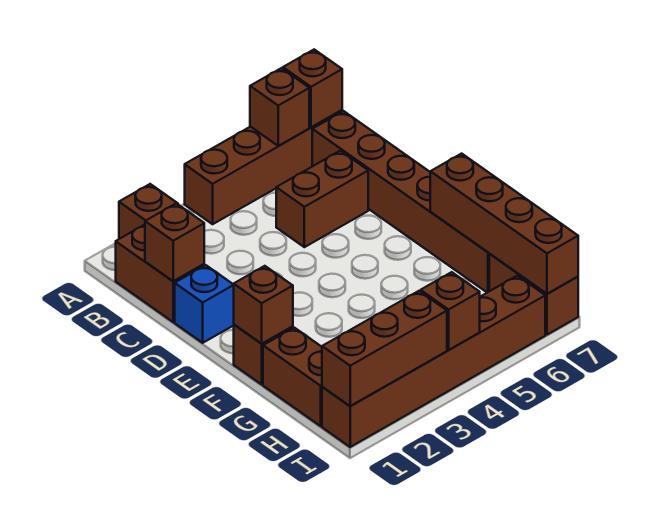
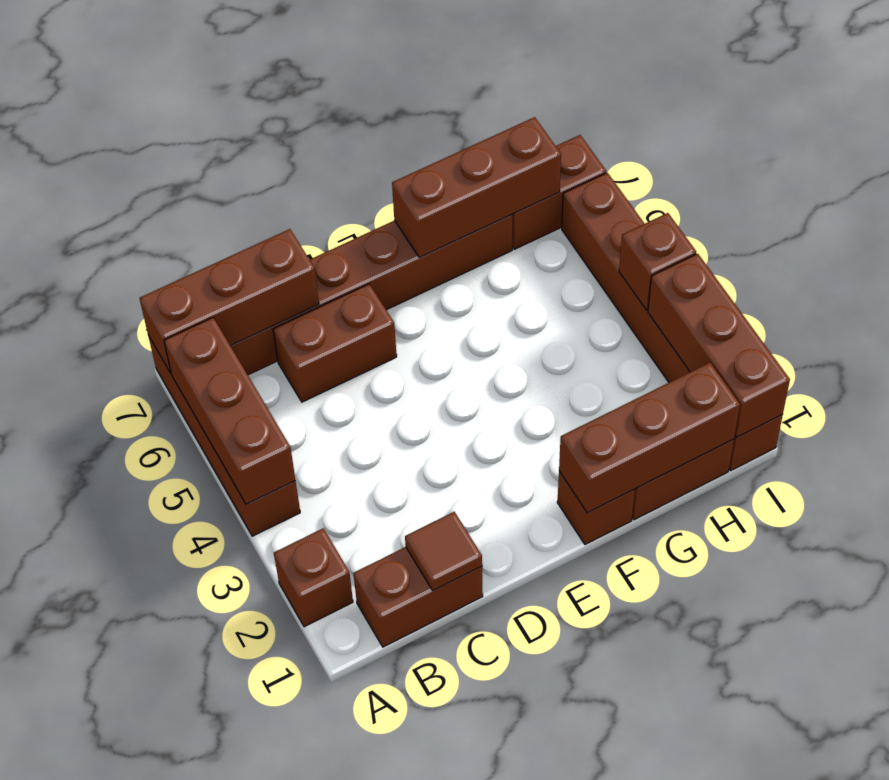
brown 1x1 brick [250,68,309,146] -> brown 1x3 brick [164,318,295,504]
brown 1x1 brick [283,50,342,127] -> brown 1x3 brick [140,229,319,373]
brown 1x1 brick [145,203,204,281] -> brown 1x1 tile [405,512,482,591]
brown 1x2 brick [276,151,368,247] -> brown 1x2 brick turned to [273,284,397,402]
blue 1x1 brick [175,265,234,343] -> none
brown 1x1 brick [234,266,293,344] -> brown 1x3 brick [559,363,740,513]
brown 1x4 brick [430,154,578,294] -> brown 1x3 brick [392,117,561,258]

